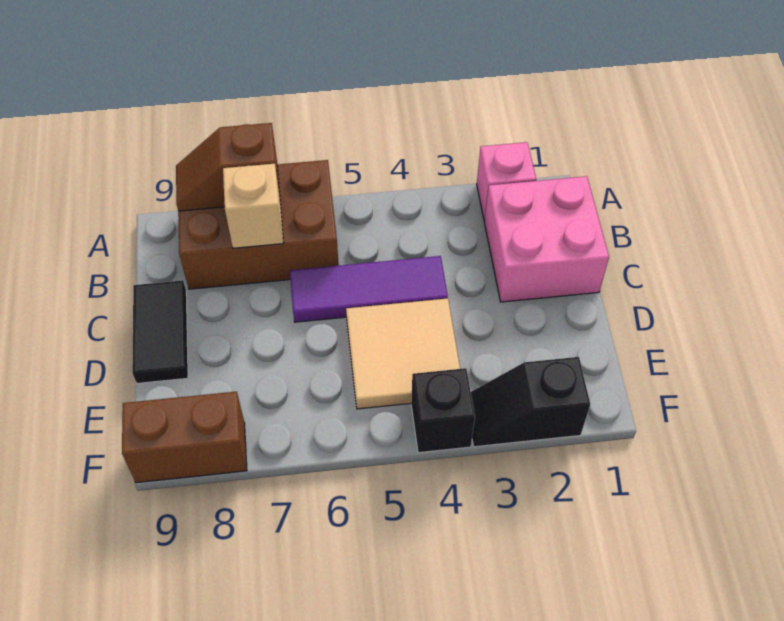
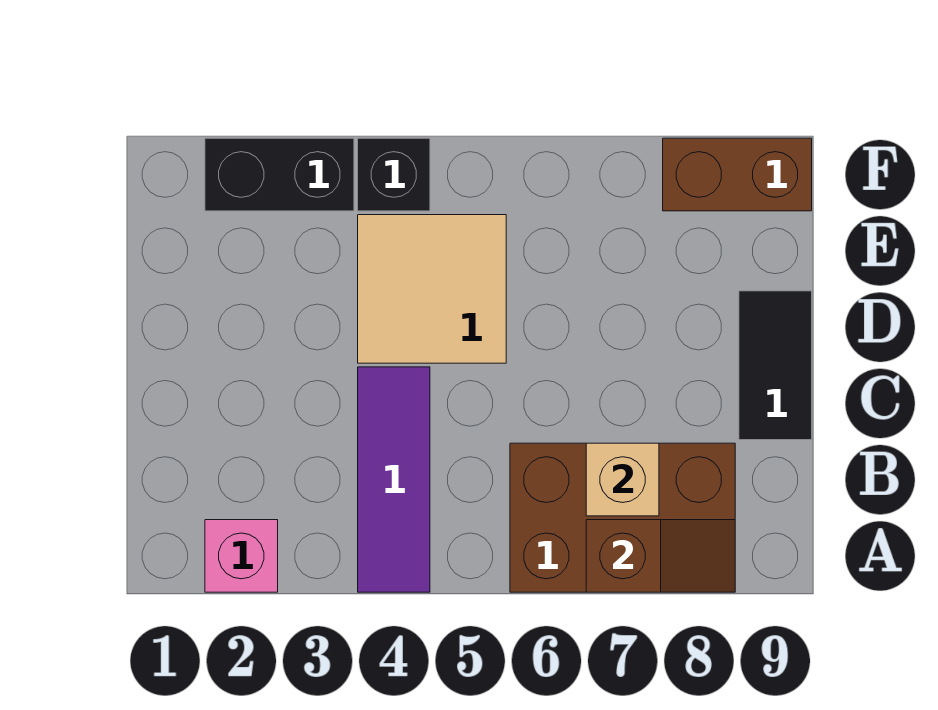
pink 2x2 brick [484,176,609,302] -> none
purple 1x3 tile [290,256,448,322] -> purple 1x3 tile turned to [358,367,430,592]
black 1x2 slope [471,357,590,447] -> black 1x2 brick [205,138,354,211]

